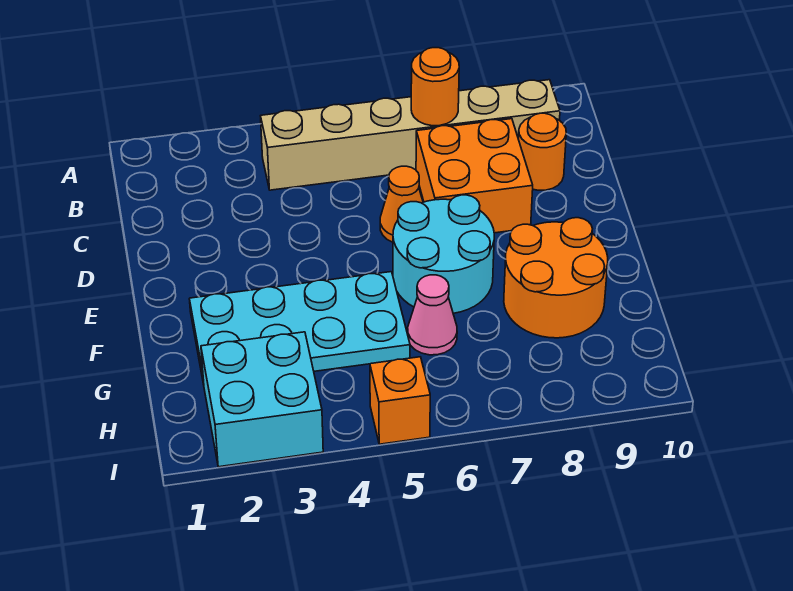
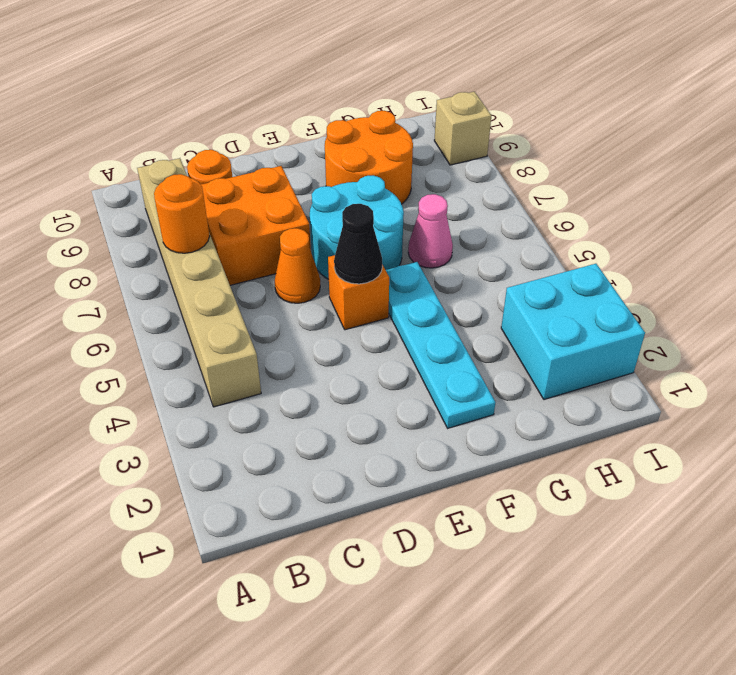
none -> black 1x1 cone [334,204,382,284]
cyan 2x4 plate [189,272,410,384] -> cyan 1x4 plate [386,262,495,428]
orange 1x1 brick [370,357,430,444] -> orange 1x1 brick moved to [328,255,389,330]
none -> tan 1x1 brick [434,92,491,165]

